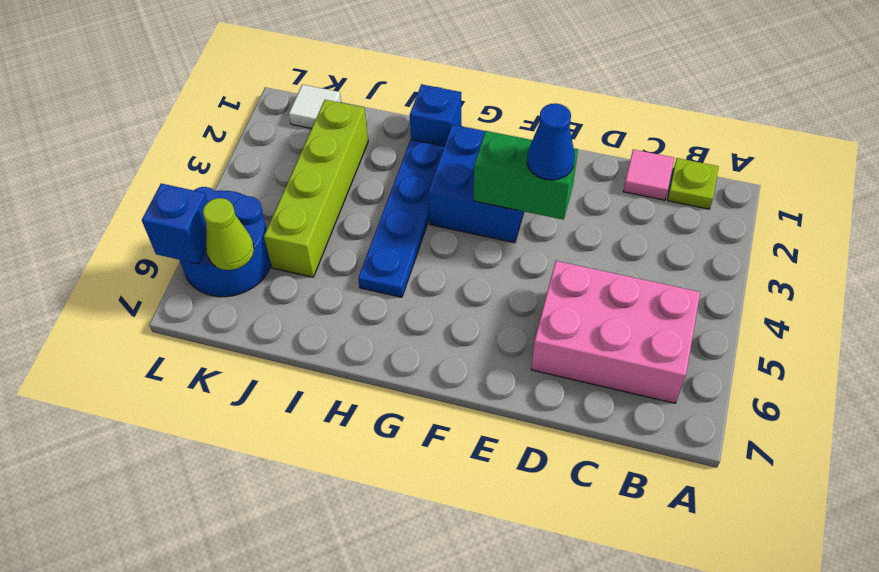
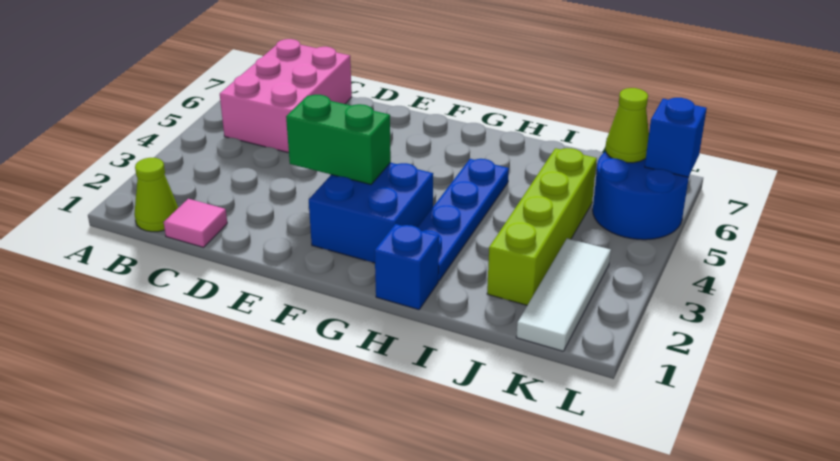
lime 1x1 plate [667,158,719,209] -> lime 1x1 cone [134,158,178,232]
pink 2x3 brick [531,261,700,403] -> pink 2x3 brick turned to [220,39,352,153]
blue 1x1 cone [527,103,575,180] -> none
white 1x1 tile [289,85,341,129] -> white 1x3 tile [516,238,611,351]

